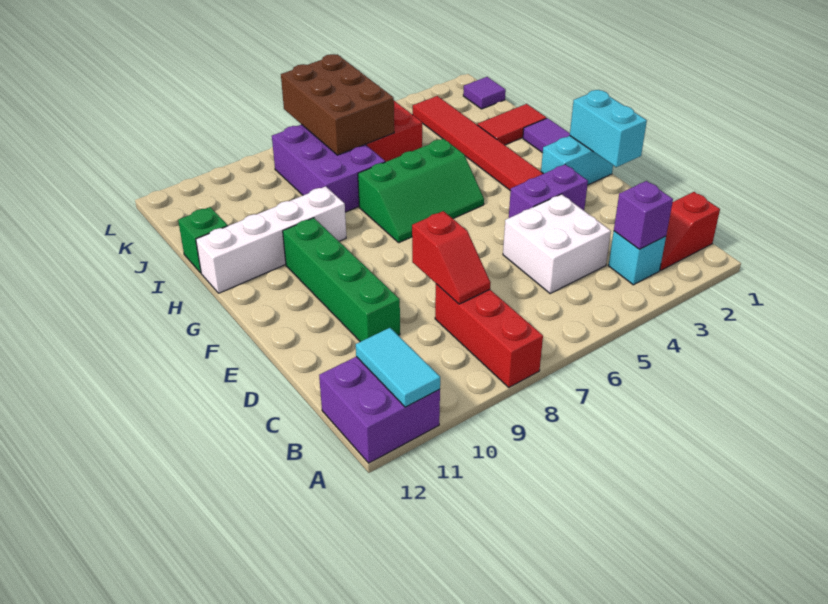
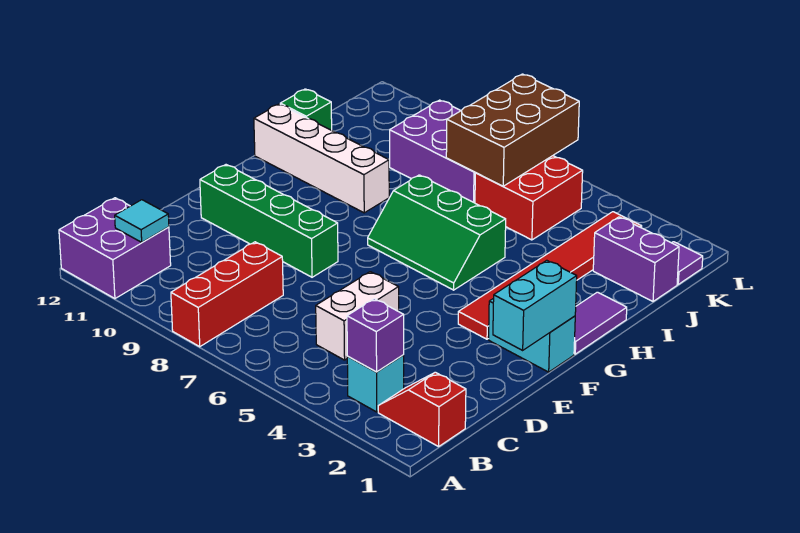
cyan 1x2 tile [356,328,440,407] -> cyan 1x1 tile [115,200,169,242]
white 2x2 brick [503,194,611,294] -> white 1x2 brick [316,272,399,360]
red 1x2 slope [412,211,490,304] -> none
green 1x4 brick [283,218,400,342] -> green 1x4 brick turned to [200,165,338,277]
purple 1x2 brick [509,165,588,218] -> purple 1x2 brick moved to [593,217,679,301]
red 1x2 tile [477,104,546,145] -> none
purple 2x3 brick [272,124,385,212] -> purple 2x3 brick turned to [390,100,475,203]

